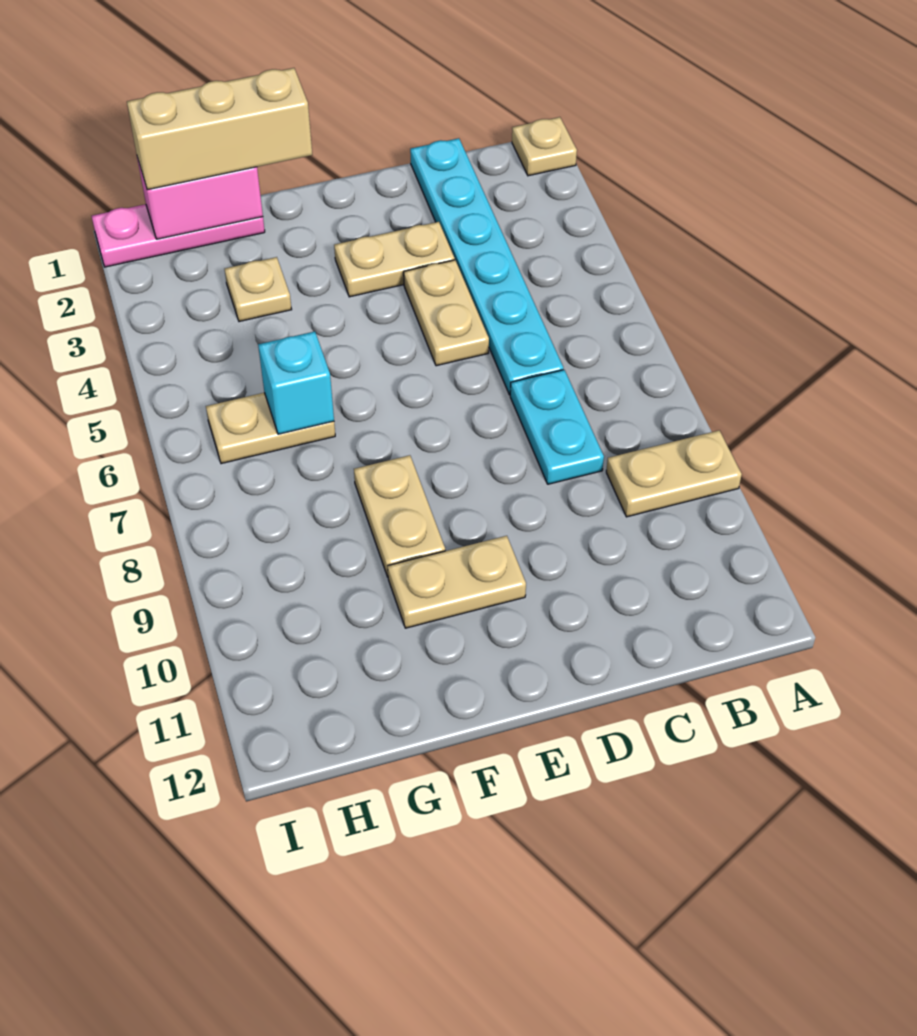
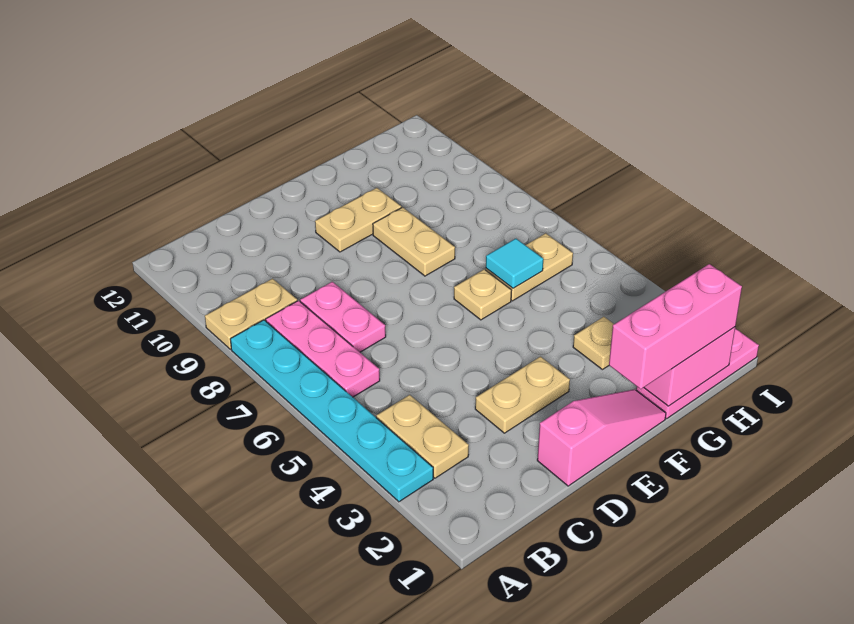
tan 1x1 plate [512,117,577,176] -> tan 1x1 plate moved to [454,269,512,320]
none -> pink 1x3 plate [266,301,380,397]
cyan 1x6 plate [410,138,563,395] -> cyan 1x6 plate moved to [230,320,433,502]
cyan 1x2 plate [510,370,604,484] -> pink 1x2 plate [300,282,386,352]
none -> pink 1x3 slope [537,389,666,486]
tan 1x2 plate [404,260,489,366] -> tan 1x2 plate moved to [376,395,469,478]
tan 1x3 brick [127,68,312,190] -> pink 1x3 brick [609,264,742,389]
cyan 1x1 brick [258,332,334,434] -> cyan 1x1 tile [486,239,543,288]

